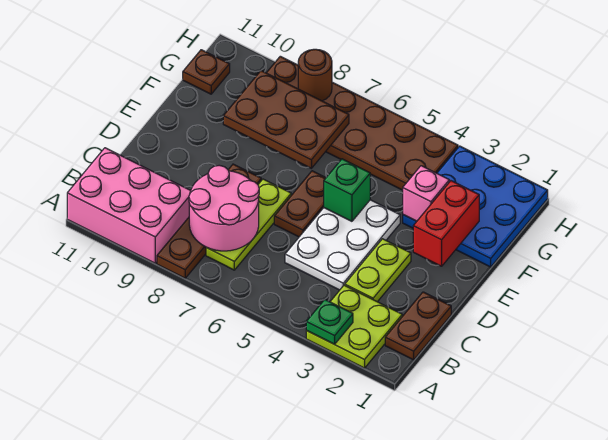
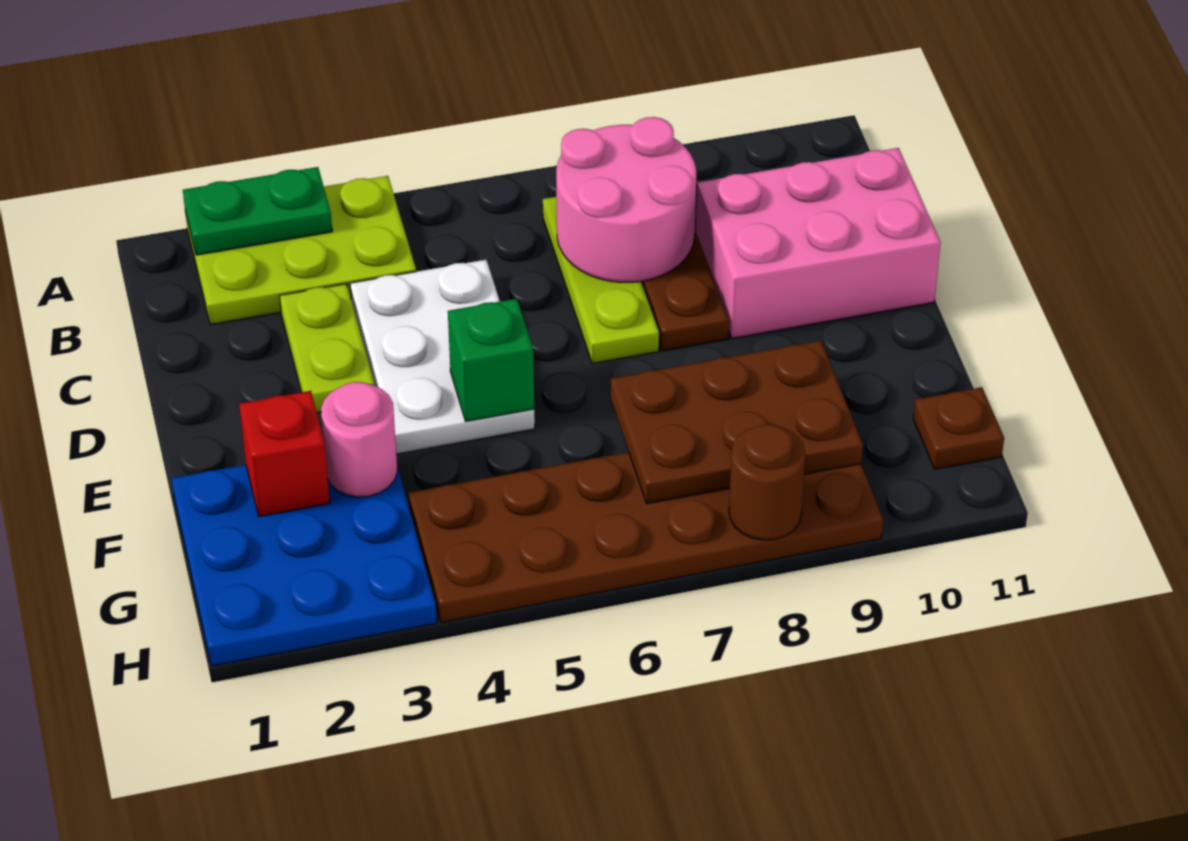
lime 2x2 plate [306,285,402,368] -> lime 2x3 plate [185,176,416,325]
green 1x1 plate [306,300,353,344] -> green 1x2 plate [183,167,332,255]
pink 2x3 brick [67,148,191,263] -> pink 2x3 brick moved to [696,148,941,338]
brown 1x2 plate [385,292,451,360] -> none
brown 1x2 plate [274,171,326,237] -> none
red 1x2 brick [413,181,479,266] -> red 1x1 brick [239,391,330,516]
pink 1x1 brick [403,166,449,221] -> pink 1x1 round brick [321,382,397,497]

